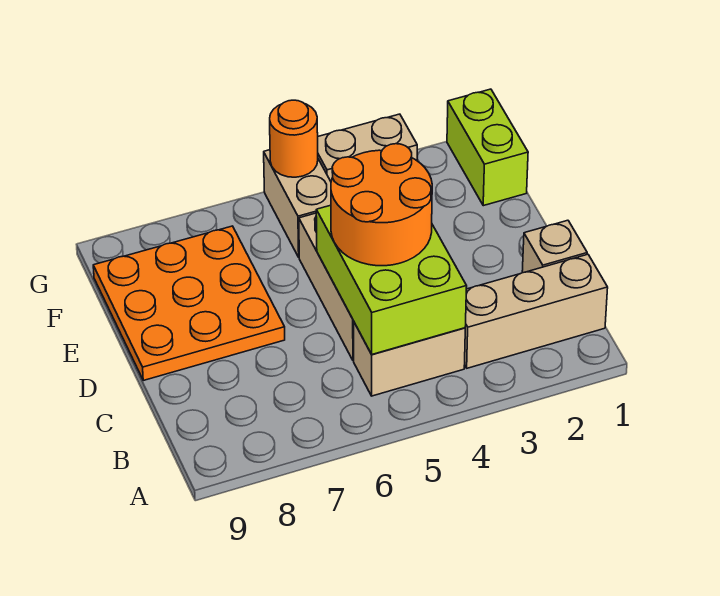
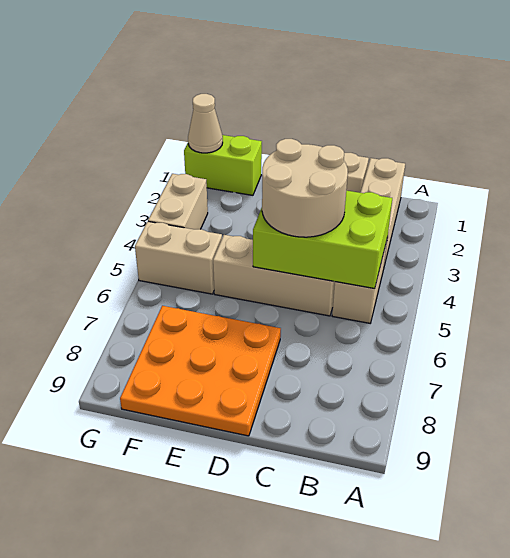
orange 2x2 round brick [331,144,432,266] -> tan 2x2 round brick [262,139,348,237]
none -> tan 1x1 cone [188,94,223,153]
orange 1x1 round brick [270,100,318,177] -> none

